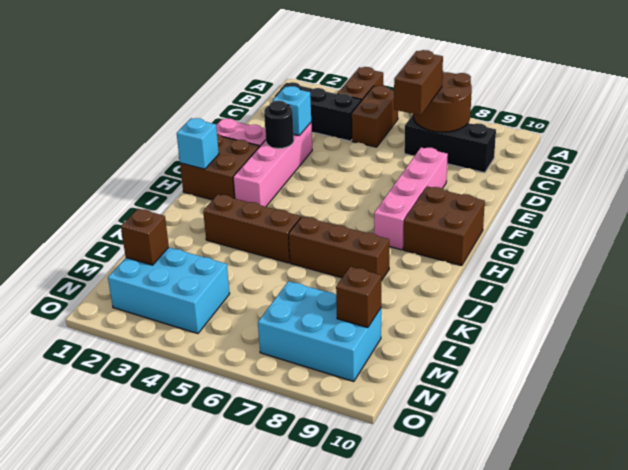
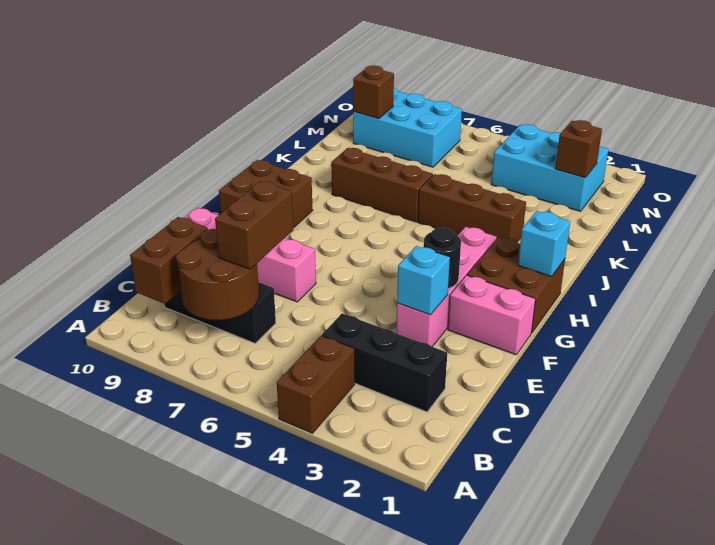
brown 1x2 brick [351,86,398,147] -> brown 1x2 brick moved to [130,217,208,304]
pink 1x4 brick [374,147,448,250] -> pink 1x4 brick turned to [185,208,316,302]

